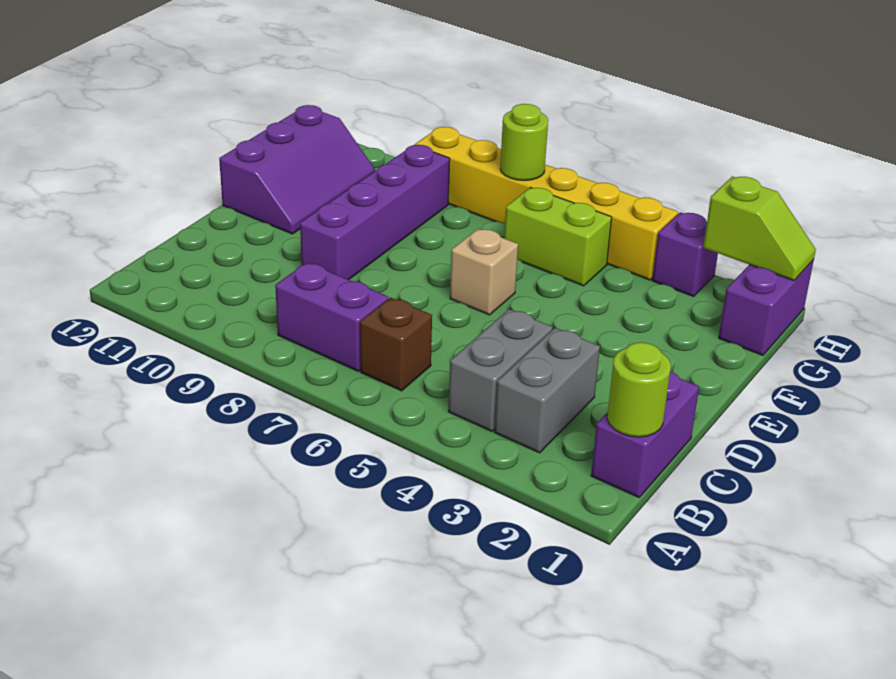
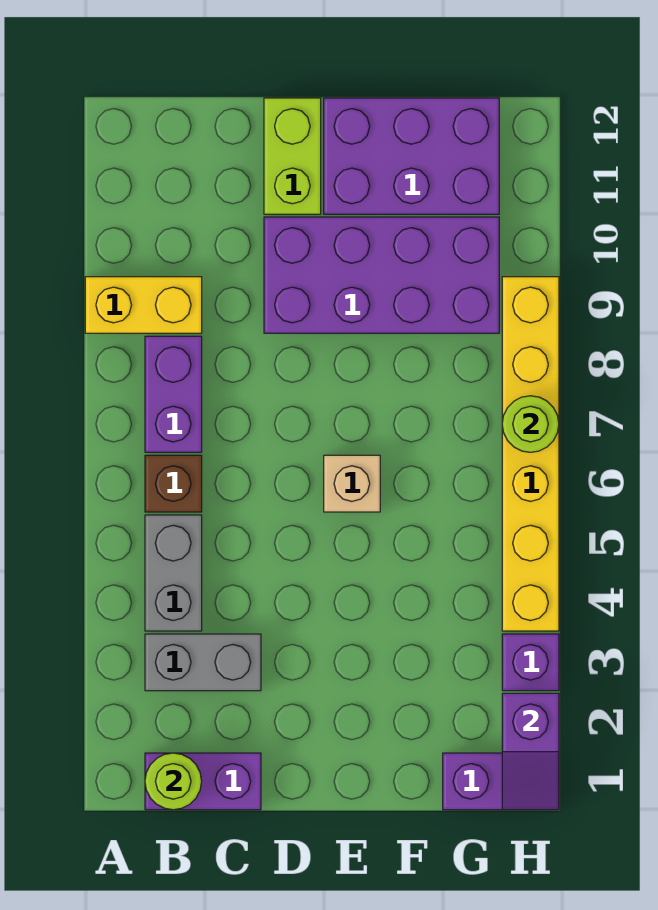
none -> yellow 1x2 brick [85,277,202,333]
grey 1x2 brick [448,309,553,431] -> grey 1x2 brick turned to [145,515,202,631]
purple 1x4 brick [300,145,450,280] -> purple 2x4 brick [264,217,499,333]
purple 2x3 slope [219,105,375,234] -> purple 2x3 brick [324,98,499,214]
lime 1x2 brick [504,187,612,286] -> lime 1x2 brick moved to [264,98,321,214]
lime 1x2 slope [703,176,816,281] -> purple 1x2 slope [502,693,559,810]

